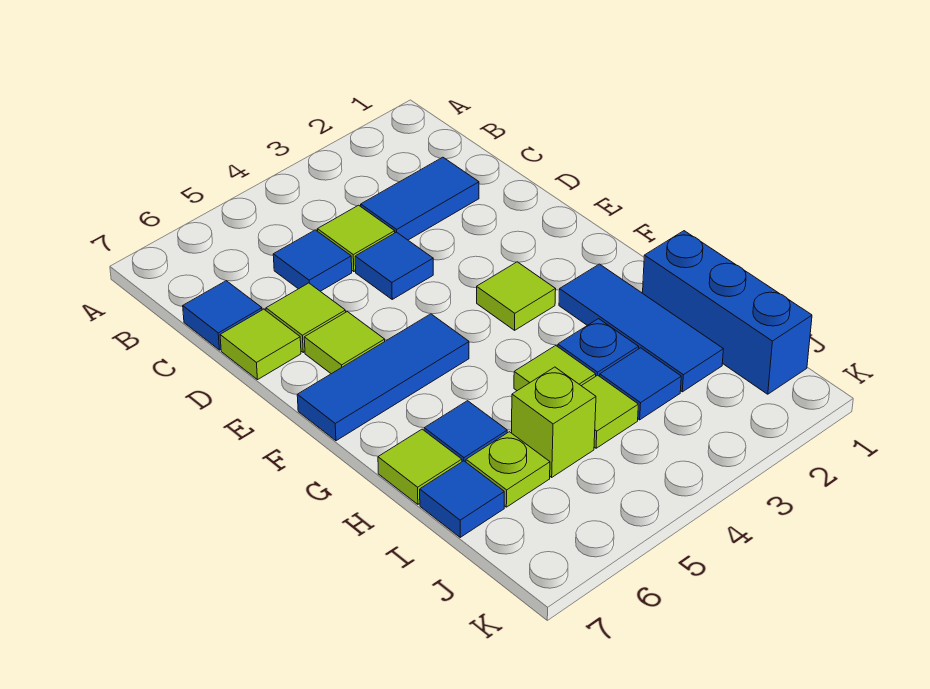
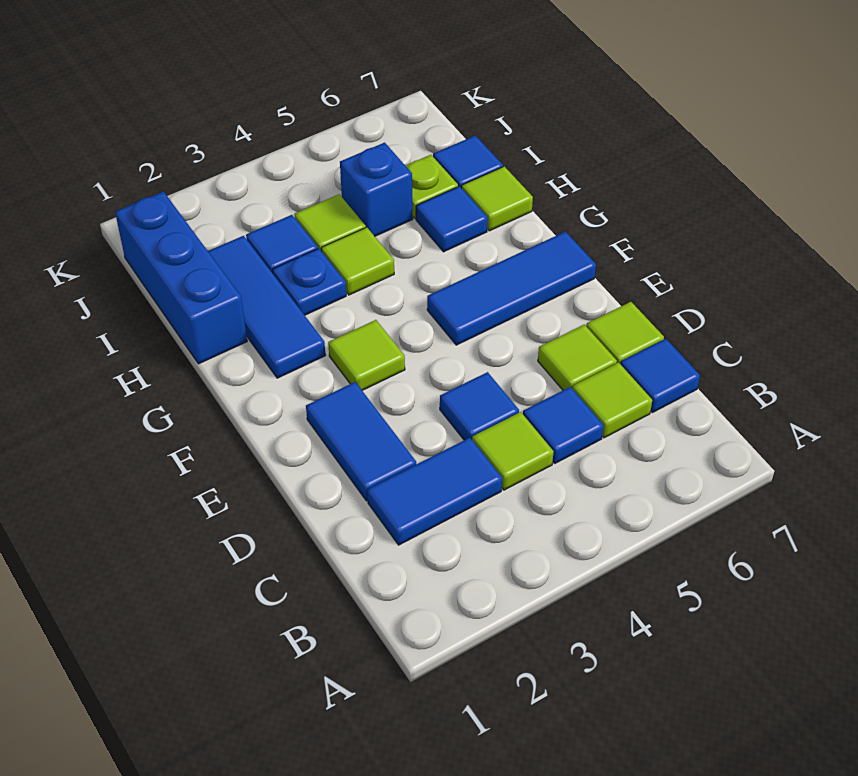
none -> blue 1x2 tile [306,382,416,501]
lime 1x1 tile [304,312,385,374] -> lime 1x1 tile moved to [572,362,652,438]
lime 1x1 brick [512,367,596,477] -> blue 1x1 brick [340,143,413,236]

